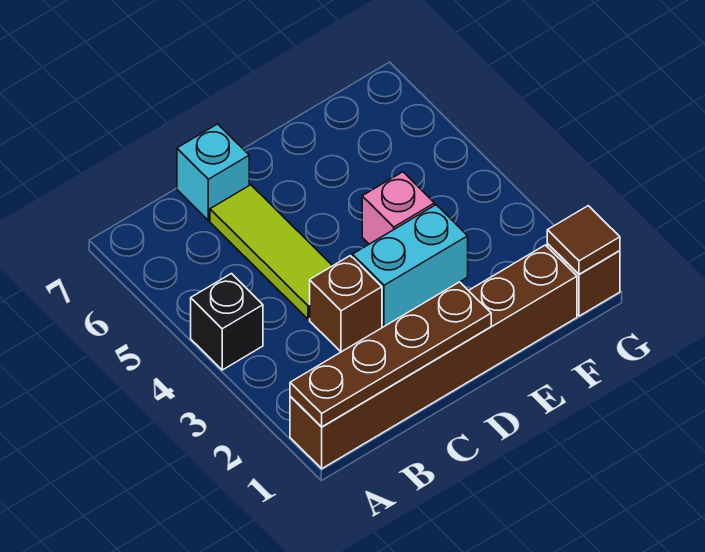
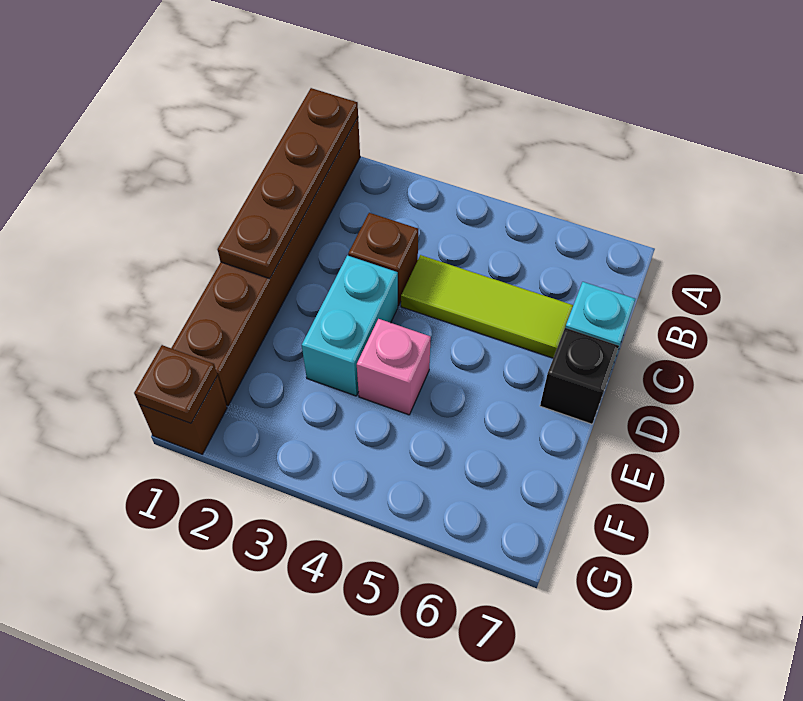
black 1x1 brick [191,274,263,370] -> black 1x1 brick moved to [540,328,619,424]
brown 1x1 tile [547,206,620,274] -> brown 1x1 plate [134,345,217,423]

